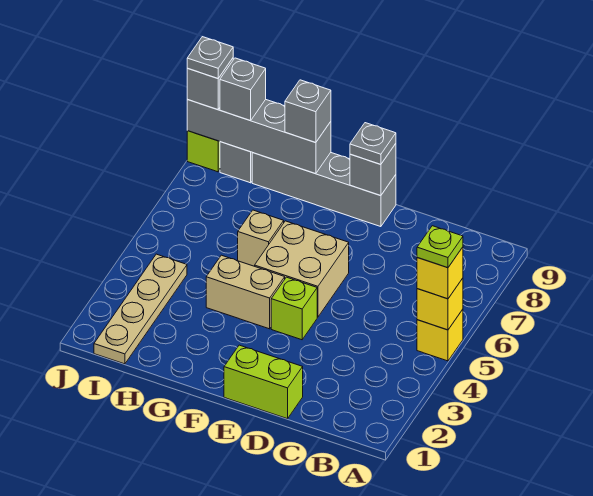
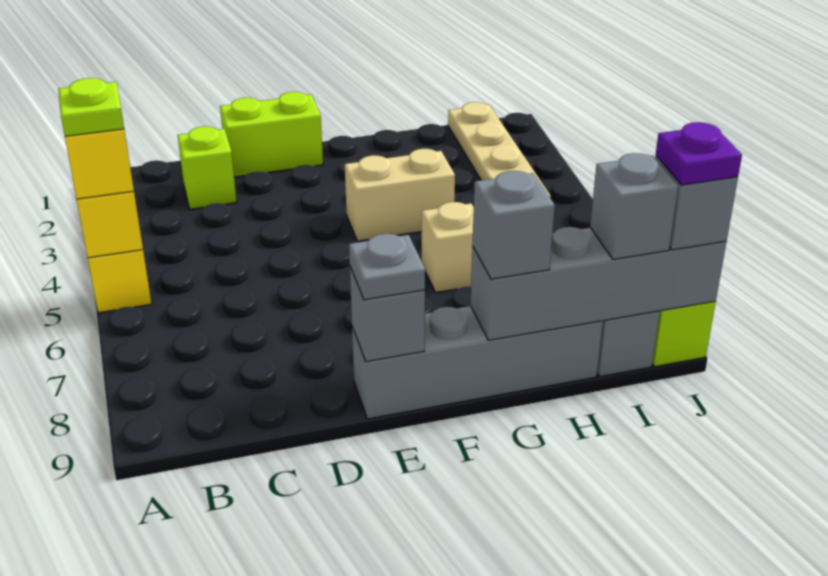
lime 1x1 brick [271,277,317,340] -> lime 1x1 brick moved to [178,126,236,209]
tan 2x2 brick [255,221,349,317] -> none
grey 1x1 plate [187,37,233,78] -> purple 1x1 plate [656,122,742,185]

